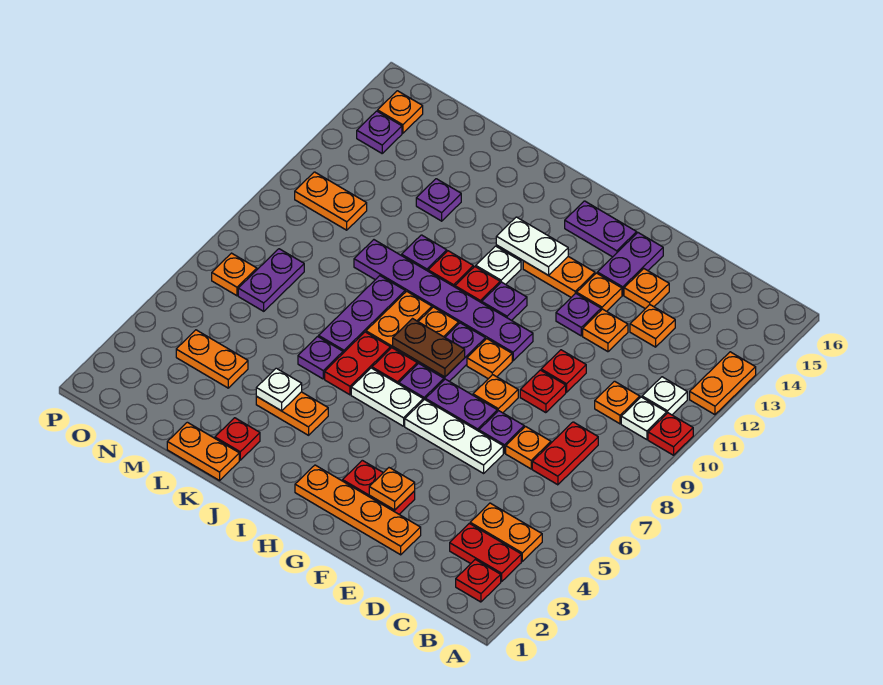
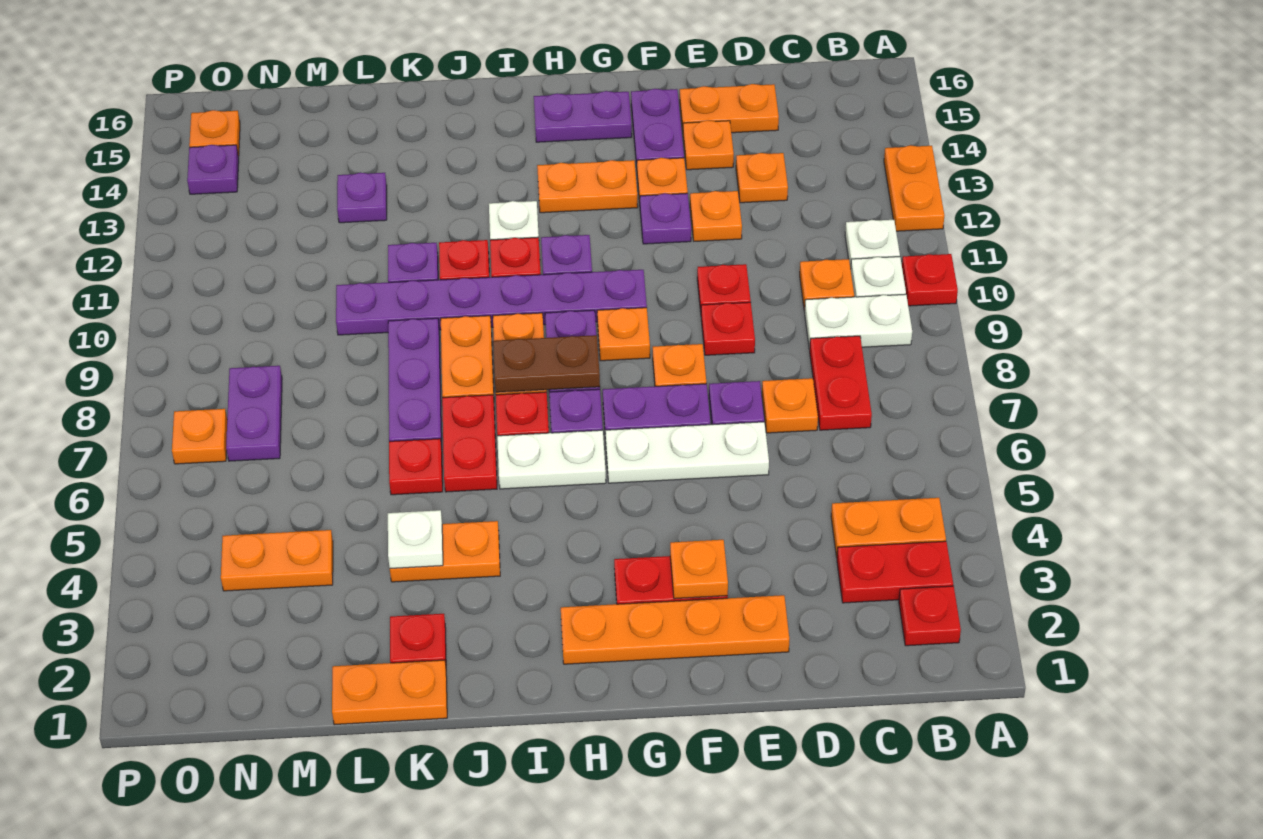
white 1x2 plate [496,217,568,275] -> white 1x2 plate moved to [805,294,912,350]
purple 1x1 plate [298,337,343,379] -> red 1x1 plate [389,439,443,495]
orange 1x2 plate [295,172,367,230] -> orange 1x2 plate moved to [680,84,779,133]

